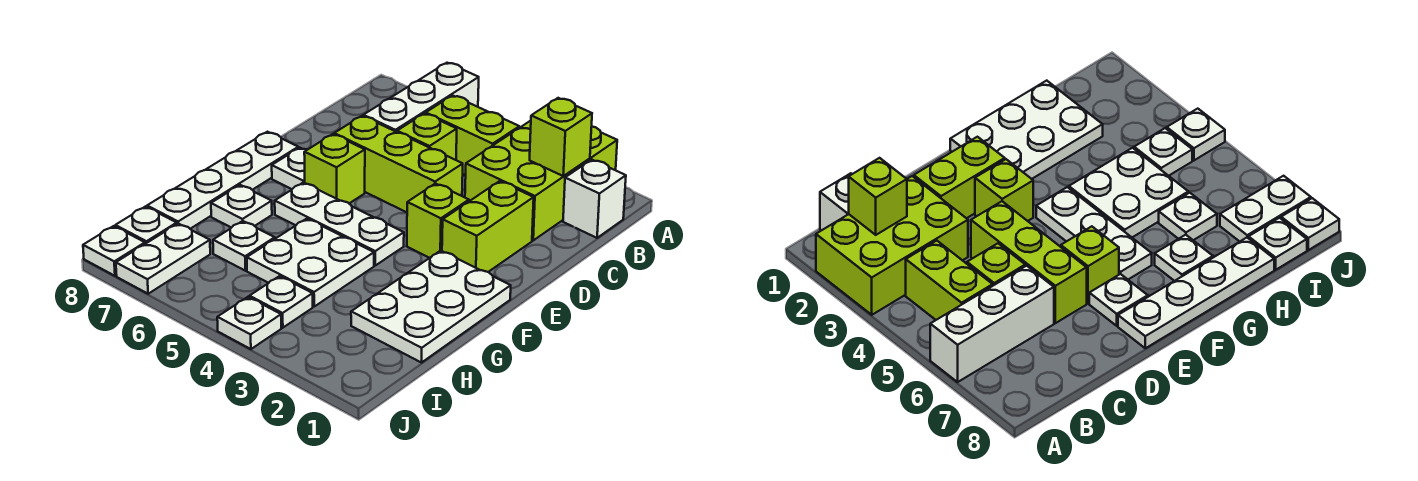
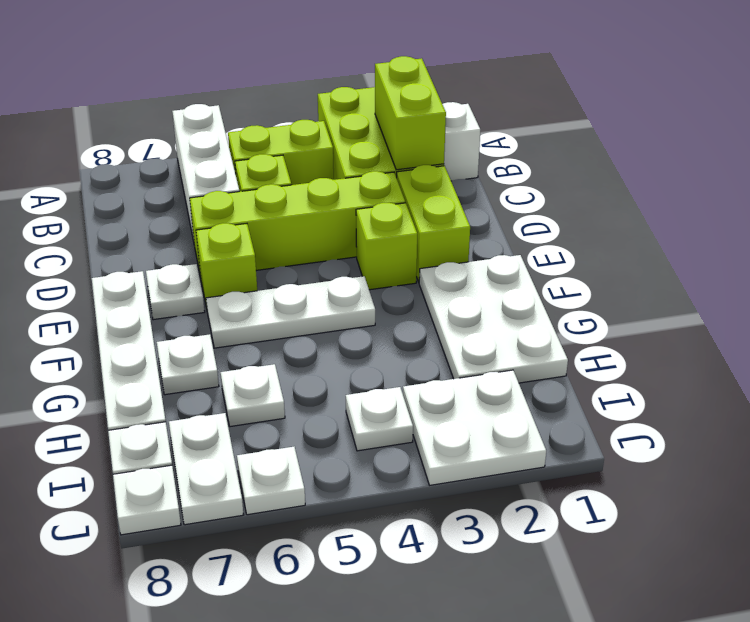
lime 1x1 brick [530,98,592,176] -> lime 1x2 brick [375,56,446,170]
lime 1x3 brick [334,116,463,212] -> lime 1x4 brick [190,171,405,277]
white 2x2 plate [247,219,374,306] -> white 2x2 plate moved to [403,370,546,485]
white 1x1 plate [217,297,281,349] -> white 1x1 plate moved to [237,447,305,515]

